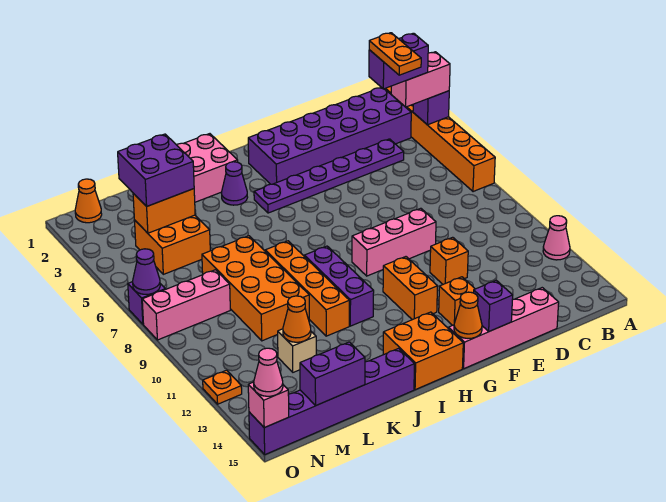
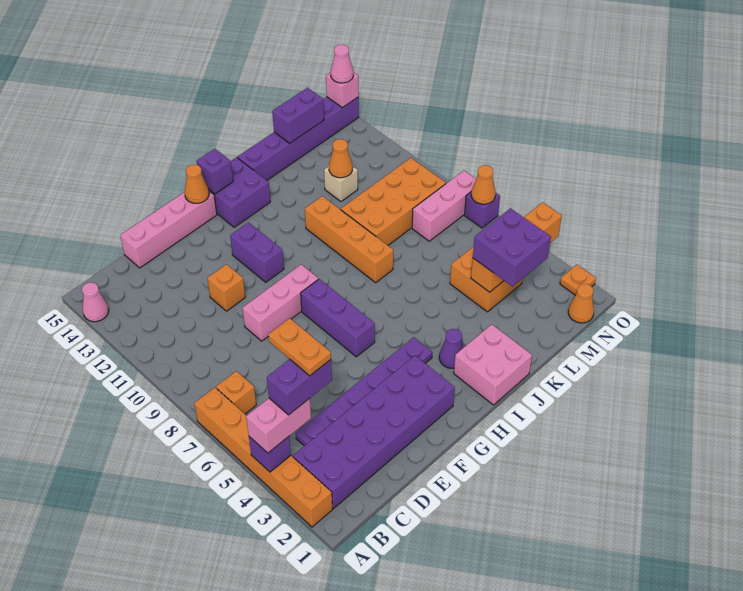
pink 1x1 cone [543,216,570,260] -> pink 1x1 cone moved to [82,283,109,322]
orange 1x1 brick [439,277,475,325] -> orange 1x1 brick moved to [216,371,256,414]
purple 1x1 brick [473,280,513,331] -> purple 1x1 brick moved to [197,149,233,194]
orange 1x2 brick [383,257,438,320] -> purple 1x2 brick [230,223,284,282]
orange 2x2 brick [383,312,463,390] -> purple 2x2 brick [209,157,270,227]
purple 1x3 brick [304,246,374,326] -> purple 1x3 brick moved to [301,279,375,357]
orange 2x4 brick [202,236,309,341] -> orange 2x4 brick turned to [341,158,446,245]
orange 1x2 brick [133,189,195,233] -> orange 1x4 brick [471,202,562,292]
purple 1x1 cone [133,249,160,294] -> orange 1x1 cone [471,165,496,204]
orange 1x1 plate [203,370,242,404] -> orange 1x1 plate moved to [560,265,596,295]

